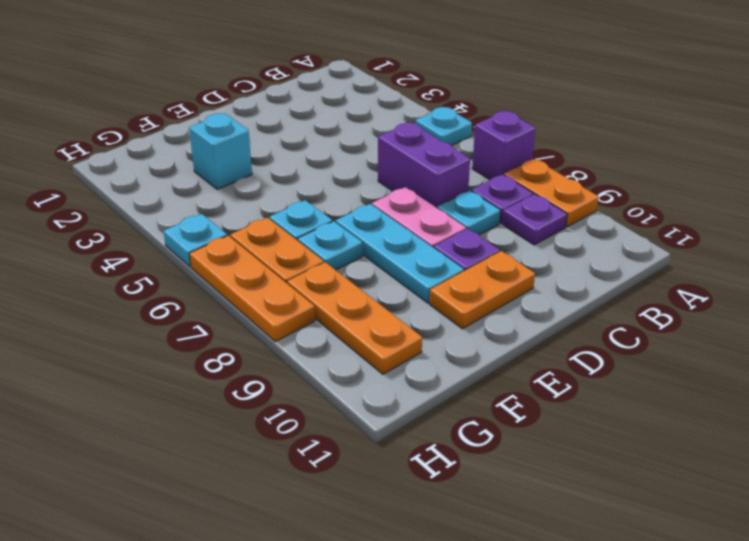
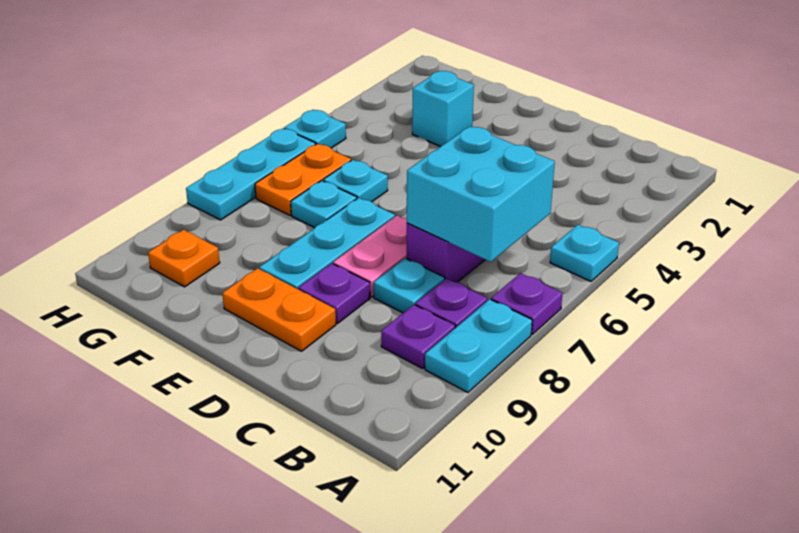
purple 1x1 brick [472,111,535,180] -> purple 1x1 plate [491,273,563,334]
orange 1x2 plate [504,159,598,227] -> cyan 1x2 plate [425,299,532,393]
none -> cyan 2x2 brick [407,126,555,262]
orange 1x3 plate [287,262,422,374] -> orange 1x1 plate [148,230,220,287]
orange 1x3 plate [189,235,315,342] -> cyan 1x3 plate [186,128,316,220]

